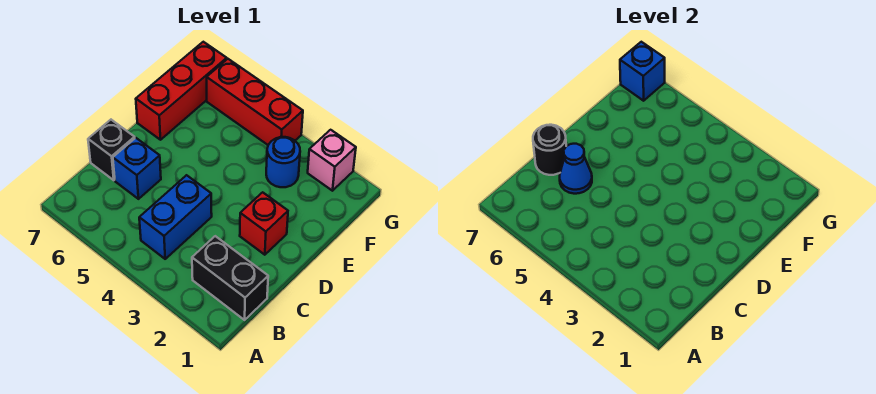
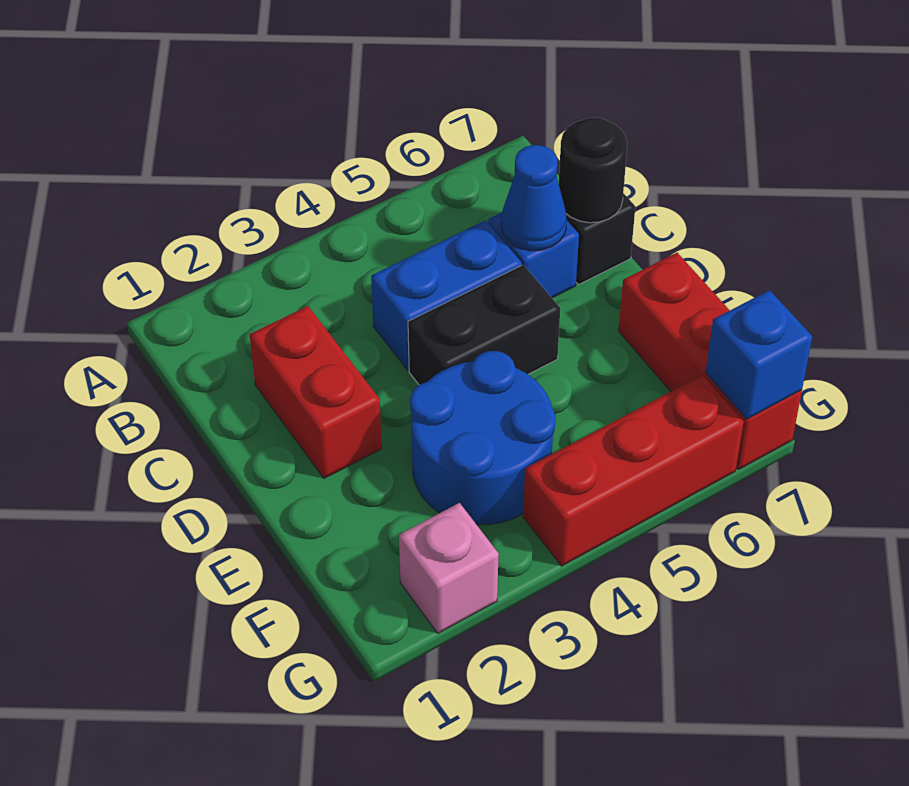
black 1x2 brick [192,236,268,320] -> black 1x2 brick moved to [408,265,560,385]
blue 1x2 brick [139,175,212,259] -> blue 1x2 brick turned to [371,220,522,370]
red 1x1 brick [240,192,288,255] -> red 1x2 brick [250,306,382,478]
blue 1x1 round brick [266,137,300,187] -> blue 2x2 round brick [410,351,556,525]

